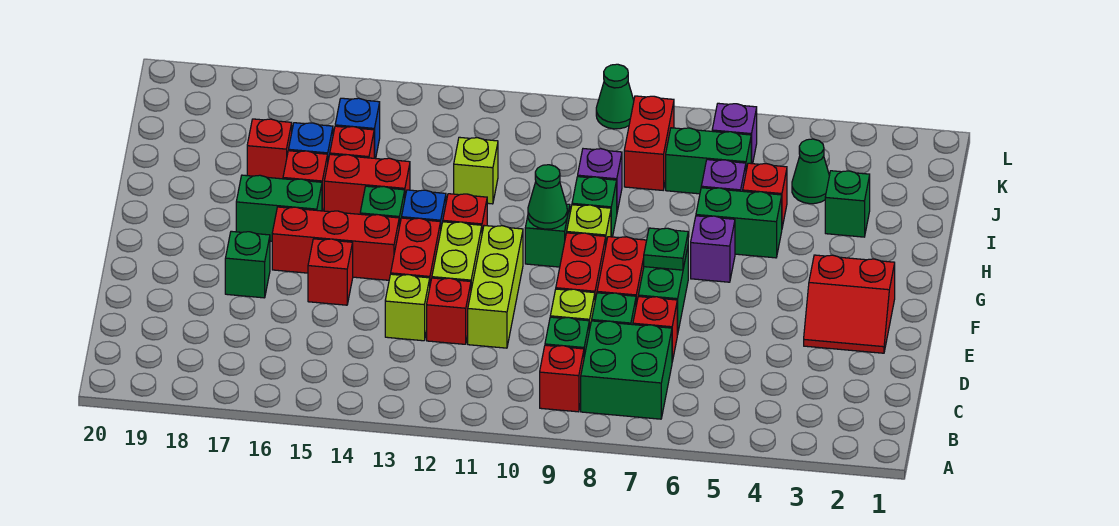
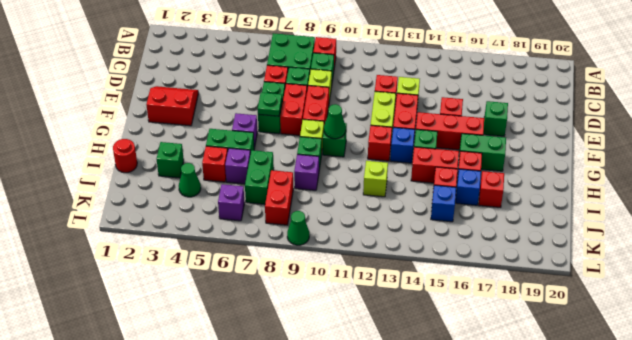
lime 1x3 brick [468,226,523,348] -> none
none -> red 1x1 round brick [113,139,137,173]
green 1x2 brick [666,128,751,194] -> green 1x2 brick turned to [245,150,274,204]

